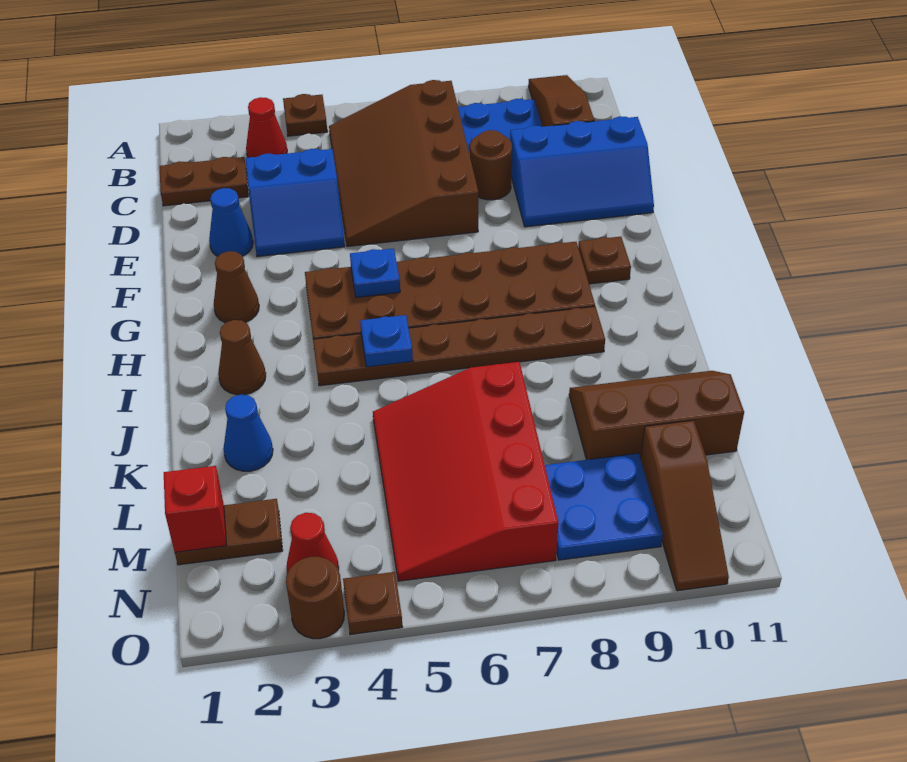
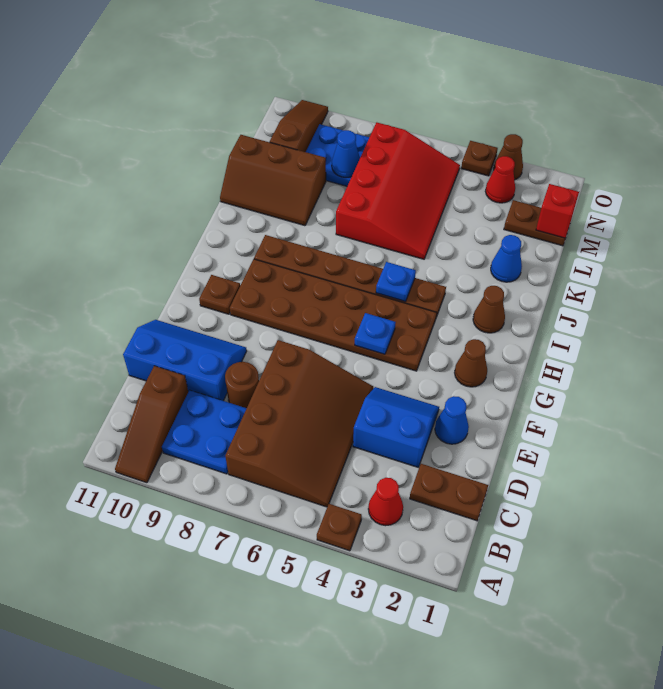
none -> blue 1x1 cone [332,130,360,177]
brown 1x1 round brick [286,557,344,639] -> brown 1x1 cone [494,134,523,180]

